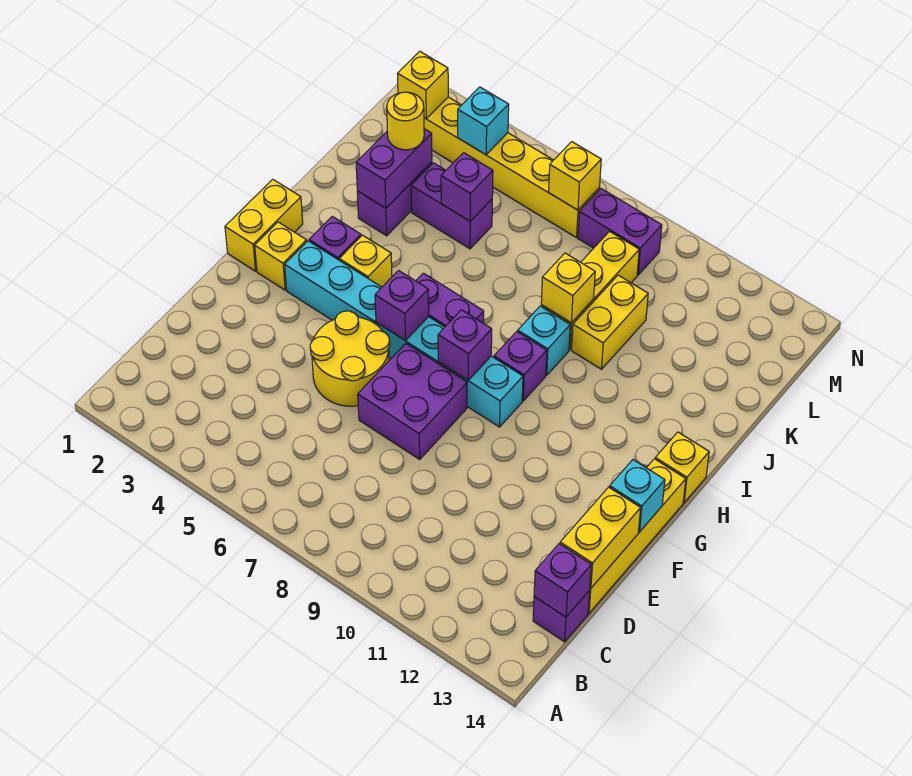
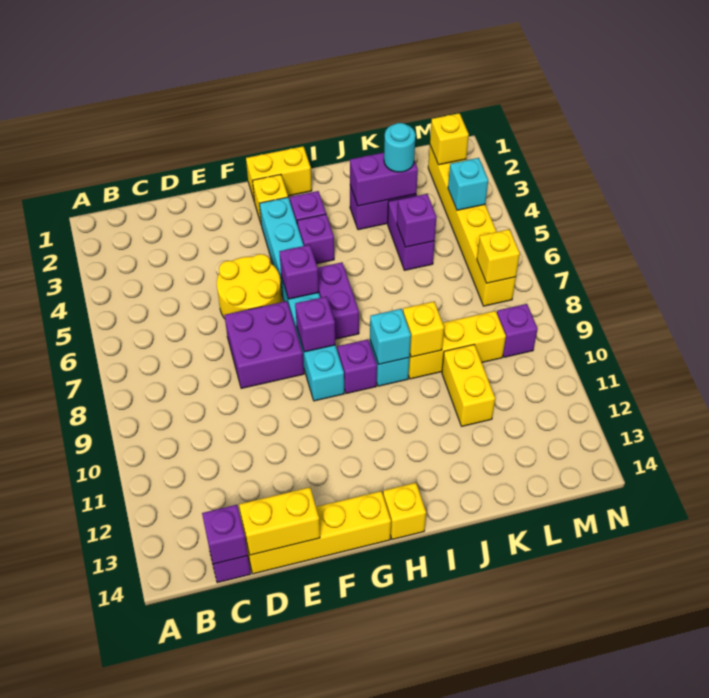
cyan 1x1 brick [610,460,665,532] -> cyan 1x1 brick moved to [370,309,411,364]
yellow 1x1 brick [339,235,392,287] -> purple 1x1 brick [297,214,334,264]
yellow 1x2 brick [572,275,648,369] -> yellow 1x2 brick turned to [442,345,495,426]
yellow 1x1 round brick [387,92,424,150] -> cyan 1x1 round brick [384,123,416,172]
purple 1x2 brick [578,189,662,275] -> purple 1x1 brick [497,304,538,357]

